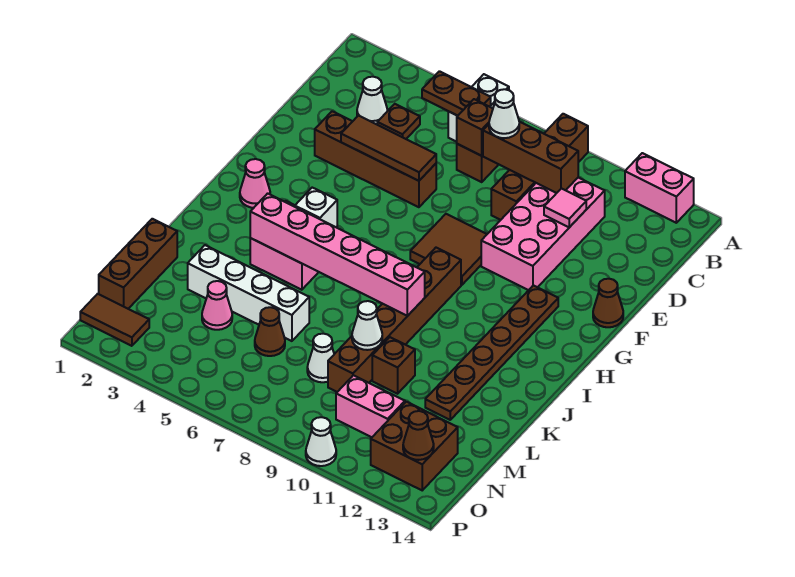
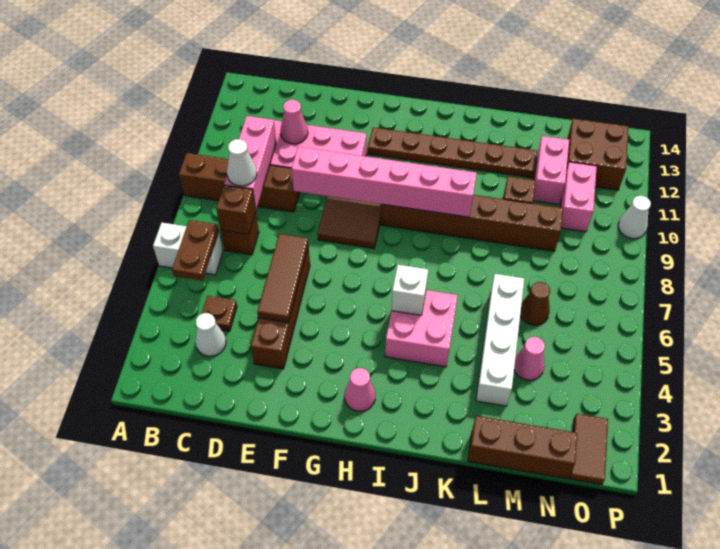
pink 1x2 brick [625,153,694,223] -> pink 1x2 brick moved to [533,136,569,204]
brown 1x3 brick [483,122,578,193] -> pink 1x3 brick [224,116,276,209]
pink 1x1 tile [544,189,586,227] -> pink 1x1 cone [280,100,308,144]
brown 1x1 cone [593,279,623,327] -> none
pink 1x6 brick [250,193,425,316] -> pink 1x6 brick turned to [292,147,477,217]
white 1x1 cone [352,301,382,350] -> none
white 1x1 cone [307,334,334,382] -> none
brown 1x1 cone [403,411,434,460] -> none

